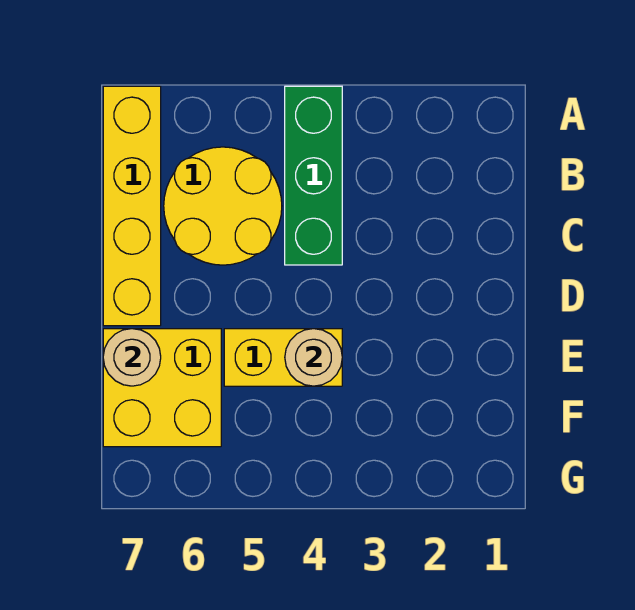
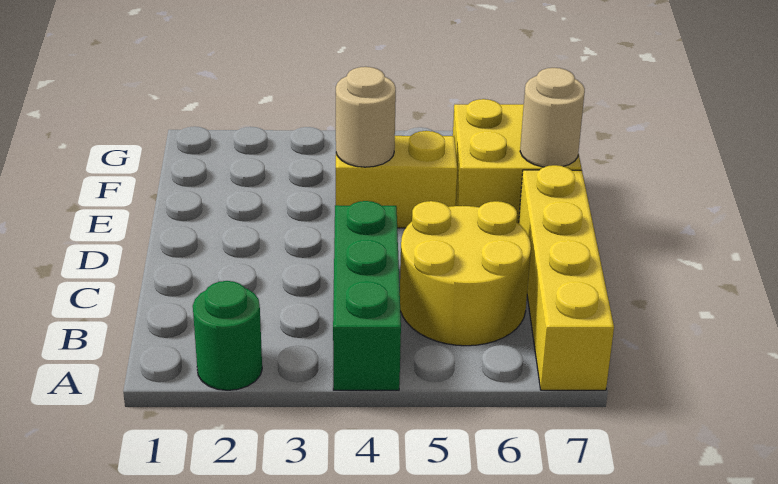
none -> green 1x1 round brick [193,281,262,390]

